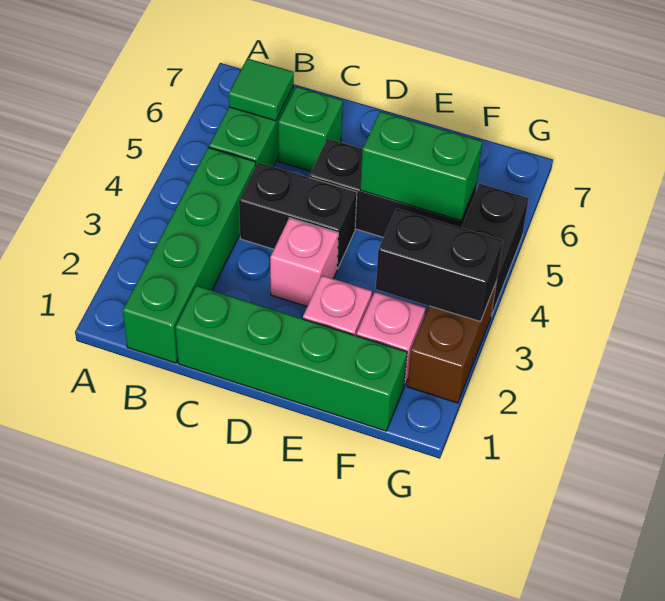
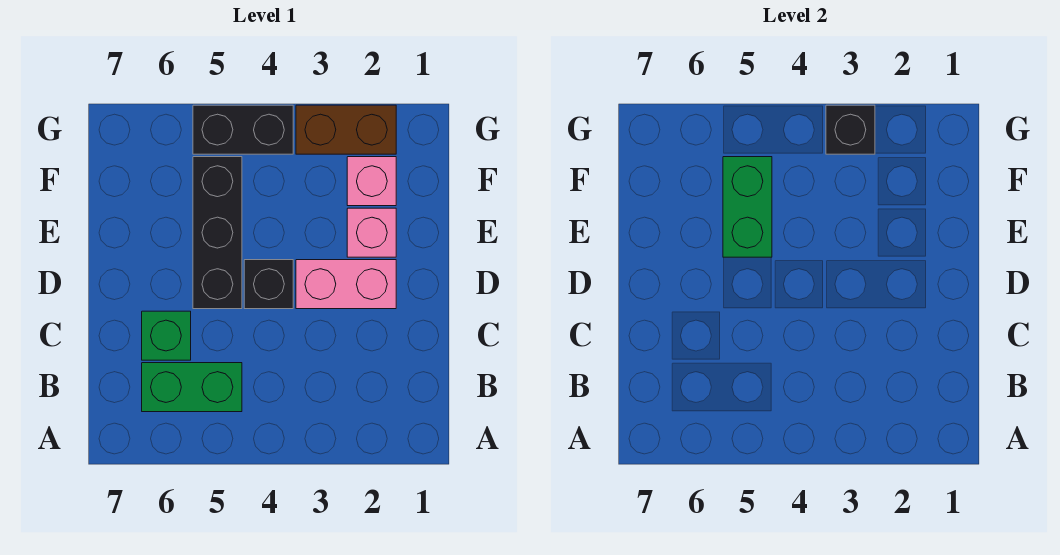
green 1x4 brick [123,147,256,363] -> none
green 1x1 tile [229,58,294,121] -> none
green 1x4 brick [175,285,407,431] -> none
black 1x2 brick [239,162,357,269] -> black 1x1 brick [244,260,293,309]
pink 1x1 brick [270,218,338,306] -> pink 1x2 brick [296,260,396,309]
black 1x2 brick [376,209,503,322] -> black 1x1 brick [826,105,875,154]

